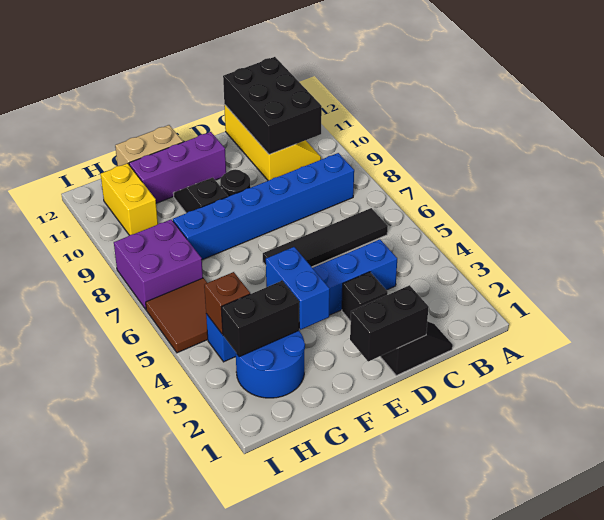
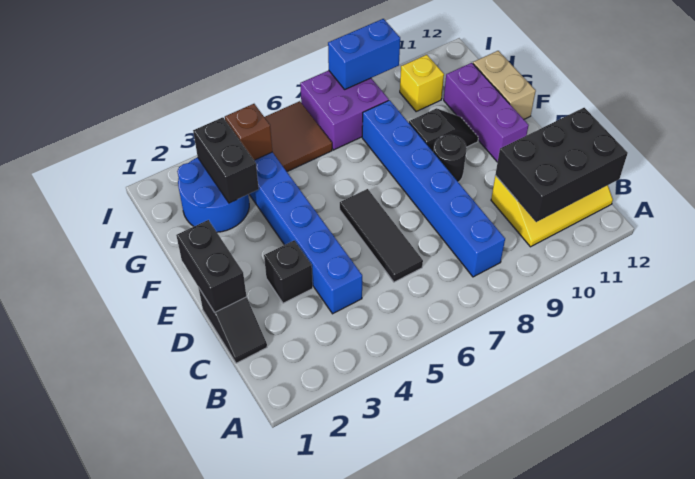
black 1x4 tile [263,208,388,267] -> black 1x3 tile [340,189,423,282]
blue 1x2 brick [266,247,330,330] -> blue 1x2 brick moved to [328,19,400,89]
yellow 1x2 brick [101,163,158,235] -> yellow 1x1 brick [400,55,444,112]

